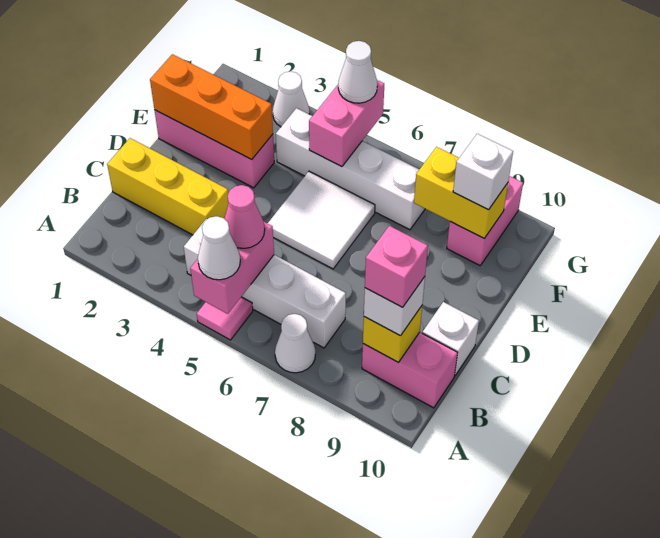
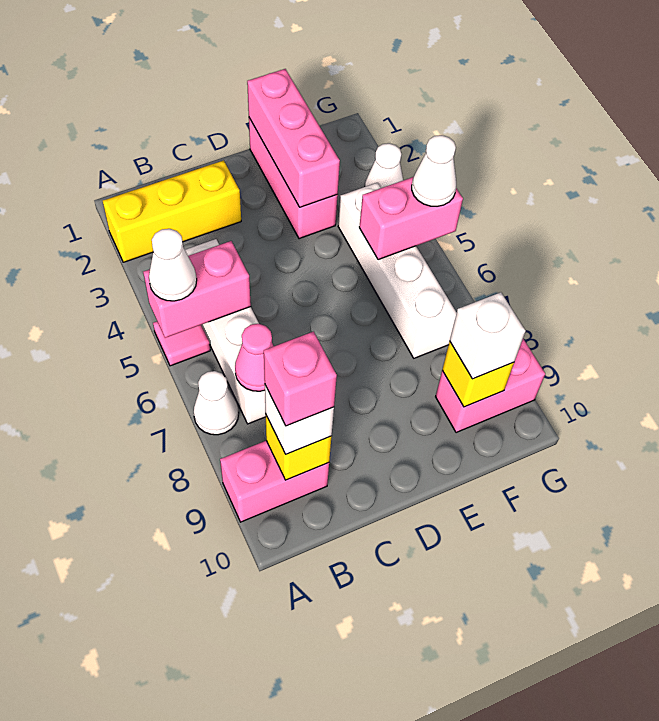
pink 1x1 cone [225,185,265,248] -> pink 1x1 cone moved to [235,324,274,391]
pink 1x2 brick [362,332,458,408] -> pink 1x2 brick turned to [220,441,329,522]
yellow 1x3 brick [107,138,229,235] -> yellow 1x3 brick turned to [103,160,241,262]
white 1x1 brick [422,302,479,376] -> none
white 2x2 tile [268,171,375,269] -> none
orange 1x3 brick [150,54,273,159] -> pink 1x3 brick [247,69,340,207]
yellow 1x2 brick [414,147,508,238] -> yellow 1x1 brick [442,342,514,407]

